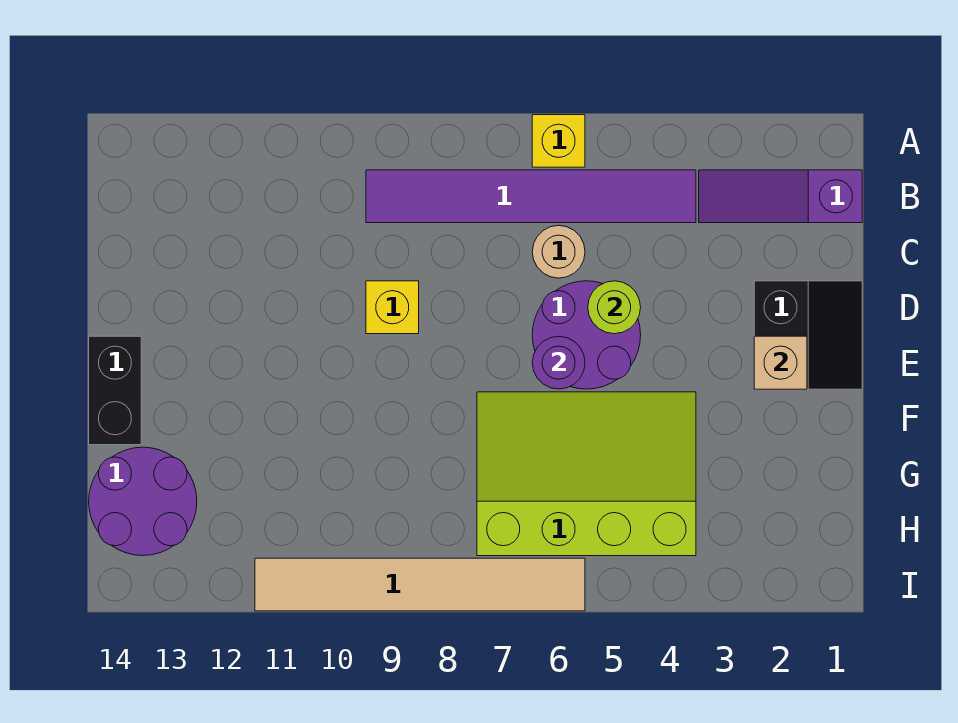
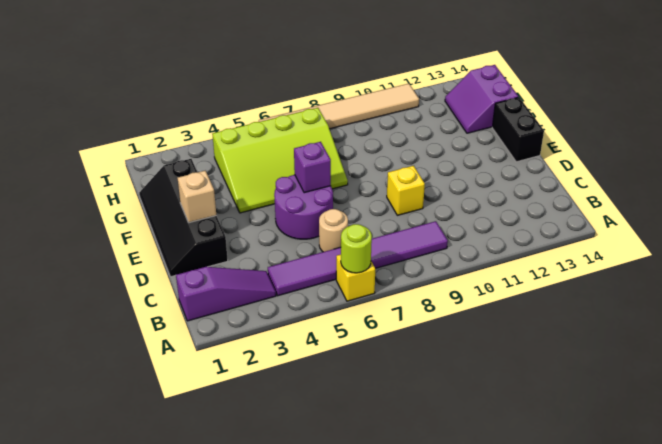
black 2x2 slope [754,281,862,389] -> black 2x4 slope [139,159,228,277]
lime 1x1 round brick [588,281,641,334] -> lime 1x1 round brick moved to [341,224,372,273]
purple 1x1 round brick [532,336,585,389] -> purple 1x1 brick [294,142,331,193]
purple 2x2 round brick [89,447,197,556] -> purple 2x2 slope [445,65,518,133]

